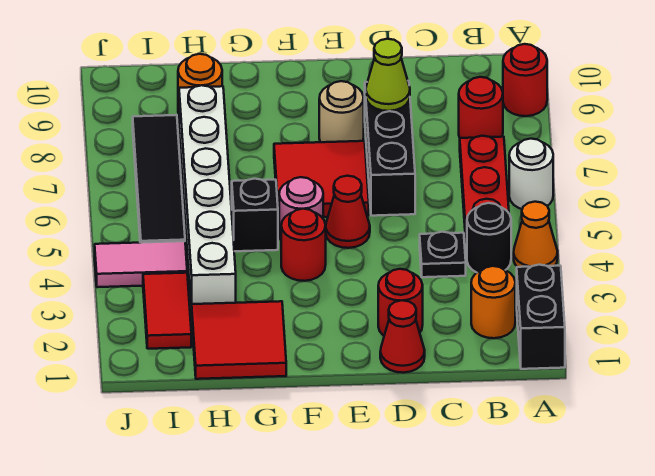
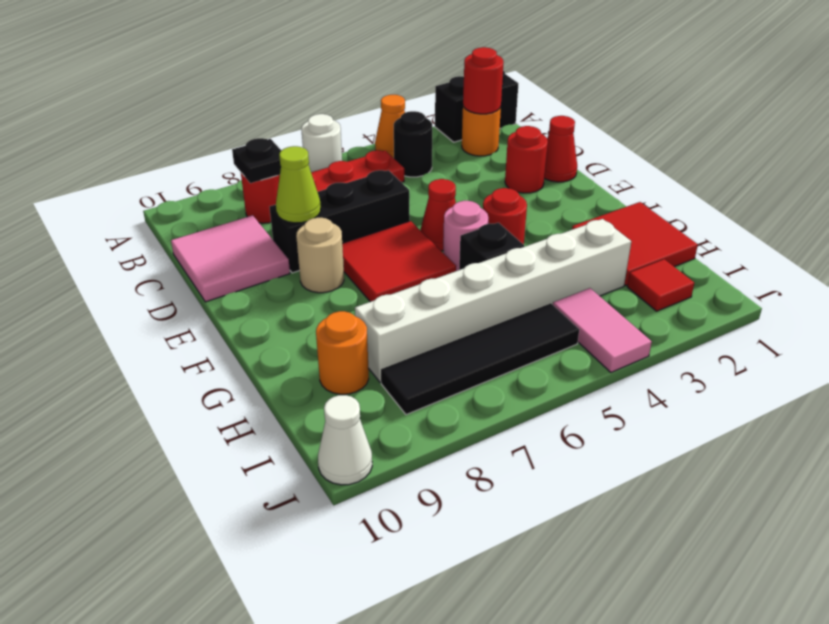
red 1x1 round brick [503,44,547,116] -> red 1x1 round brick moved to [463,47,503,114]
black 1x1 plate [420,232,466,277] -> black 1x1 plate moved to [232,138,281,183]
none -> pink 2x2 tile [171,215,290,302]
red 1x2 tile [143,273,191,349] -> red 1x1 tile [627,259,694,311]
none -> white 1x1 cone [318,395,372,485]

